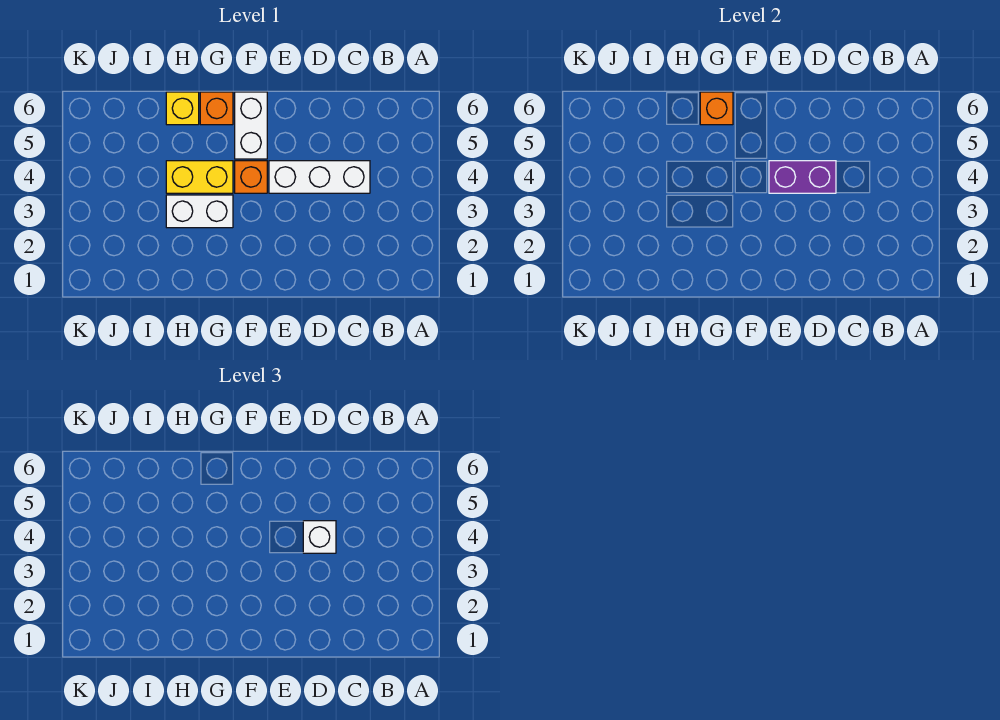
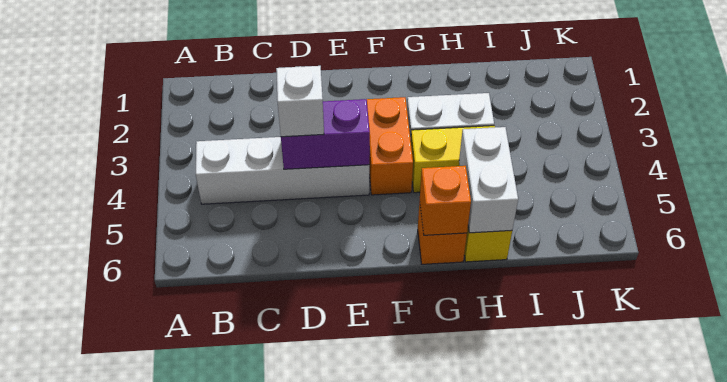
white 1x3 brick [269,161,370,193] -> white 1x4 brick [196,137,369,204]
orange 1x1 brick [235,161,267,193] -> orange 1x2 brick [367,97,413,195]
white 1x2 brick [235,92,267,159] -> white 1x2 brick moved to [459,127,518,233]

